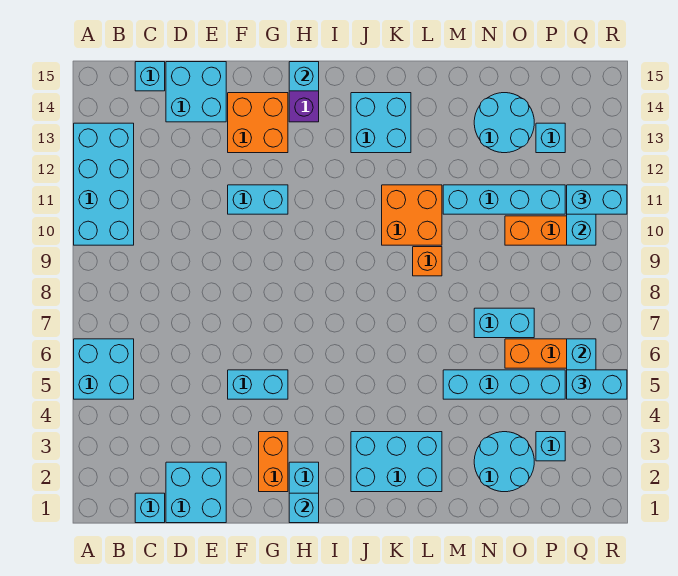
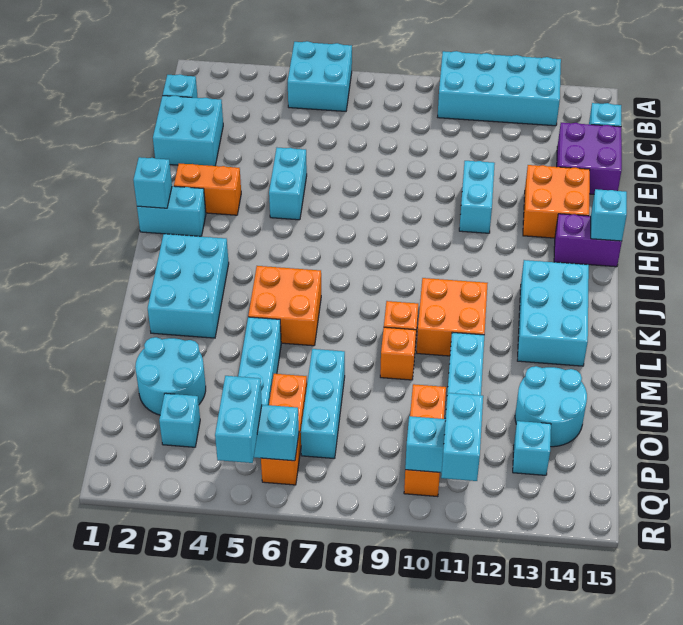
cyan 2x2 brick [166,62,226,122] -> purple 2x2 brick [557,123,622,194]
cyan 2x2 brick [351,93,411,153] -> cyan 2x3 brick [517,260,589,366]
none -> orange 2x2 brick [248,266,321,346]
none -> orange 1x1 brick [380,327,416,380]
cyan 1x2 brick [474,308,534,338] -> cyan 1x3 brick [301,349,345,459]

